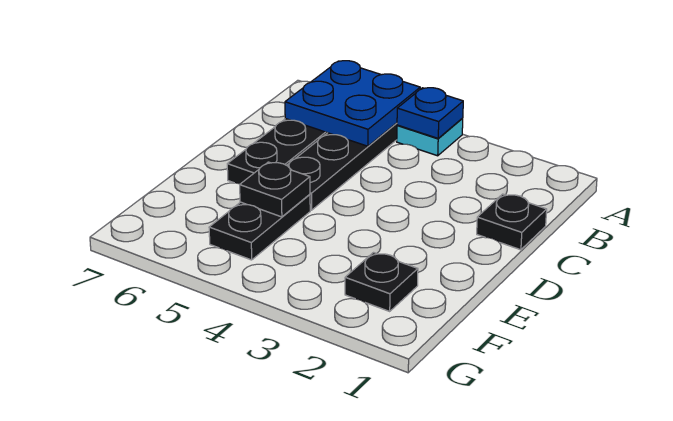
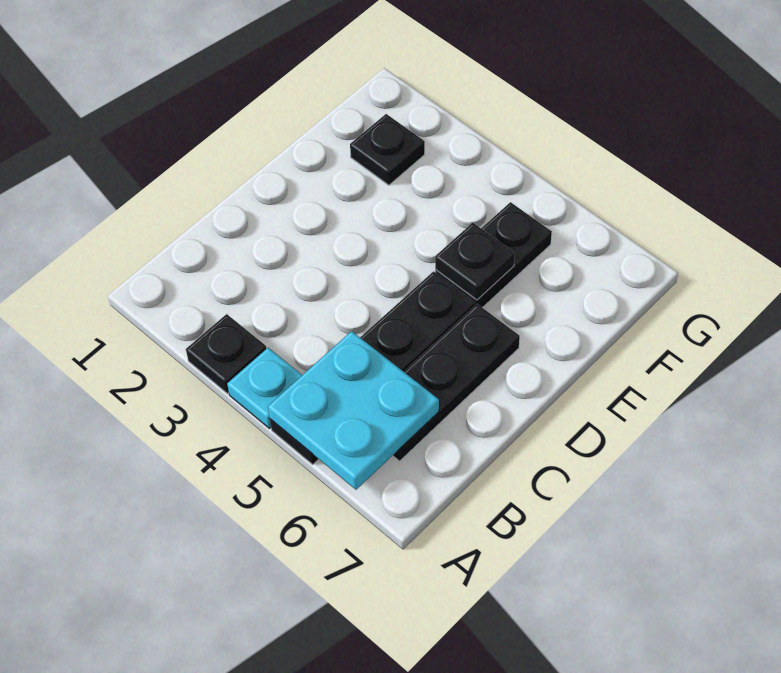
blue 1x1 plate [397,88,463,138] -> none
blue 2x2 plate [285,61,420,146] -> cyan 2x2 plate [268,331,439,490]
black 1x1 plate [477,194,547,250] -> black 1x1 plate moved to [186,314,267,394]

